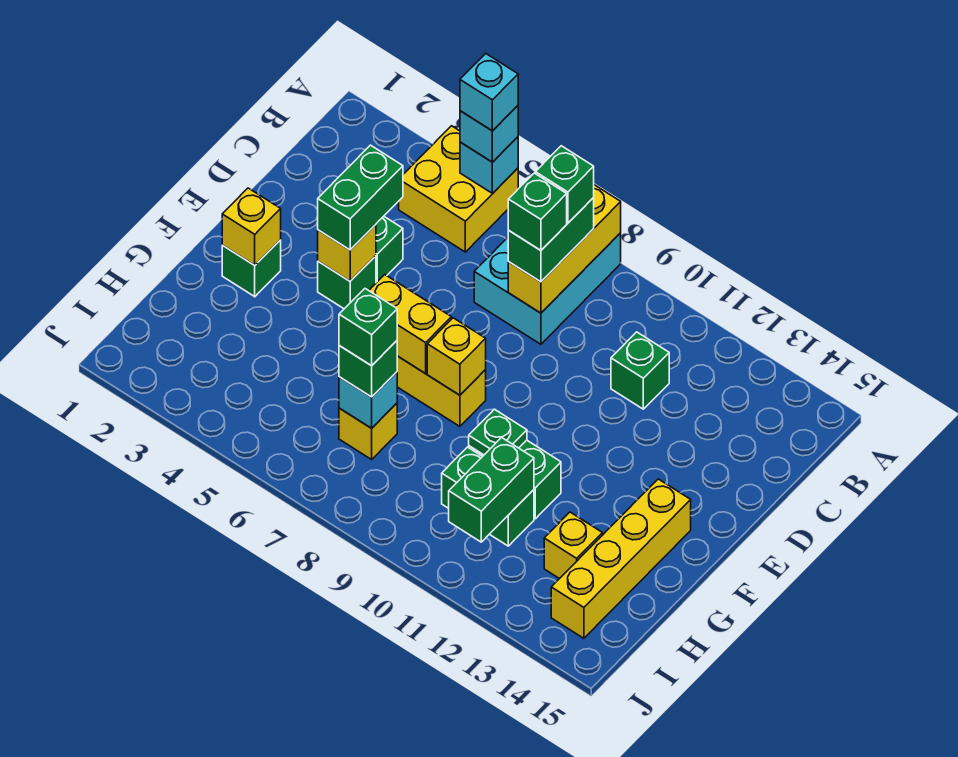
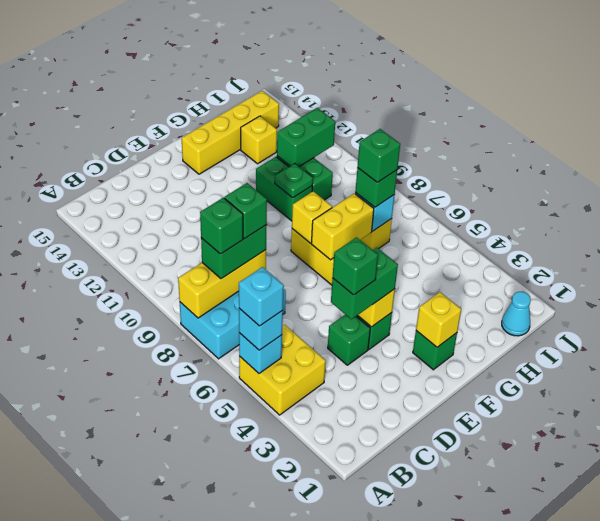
green 1x1 brick [611,332,669,409] -> green 1x1 brick moved to [333,237,378,295]
yellow 1x2 brick [369,275,451,374] -> yellow 1x2 brick turned to [311,193,374,260]
none -> cyan 1x1 cone [502,292,531,336]

